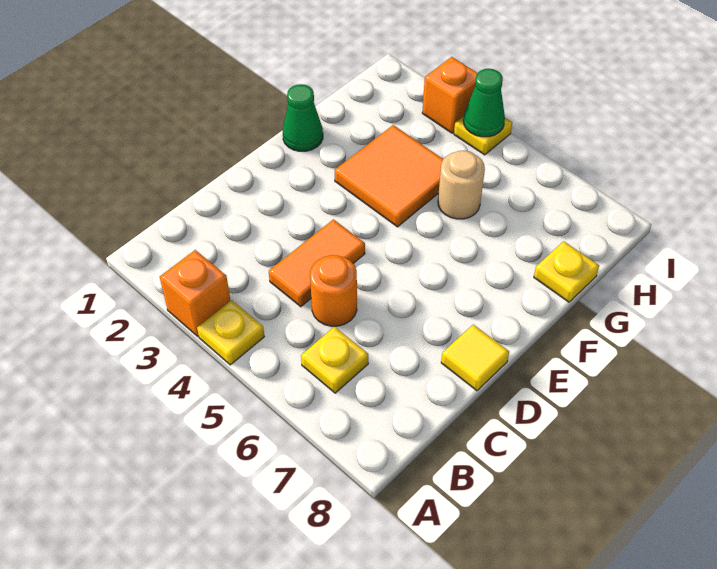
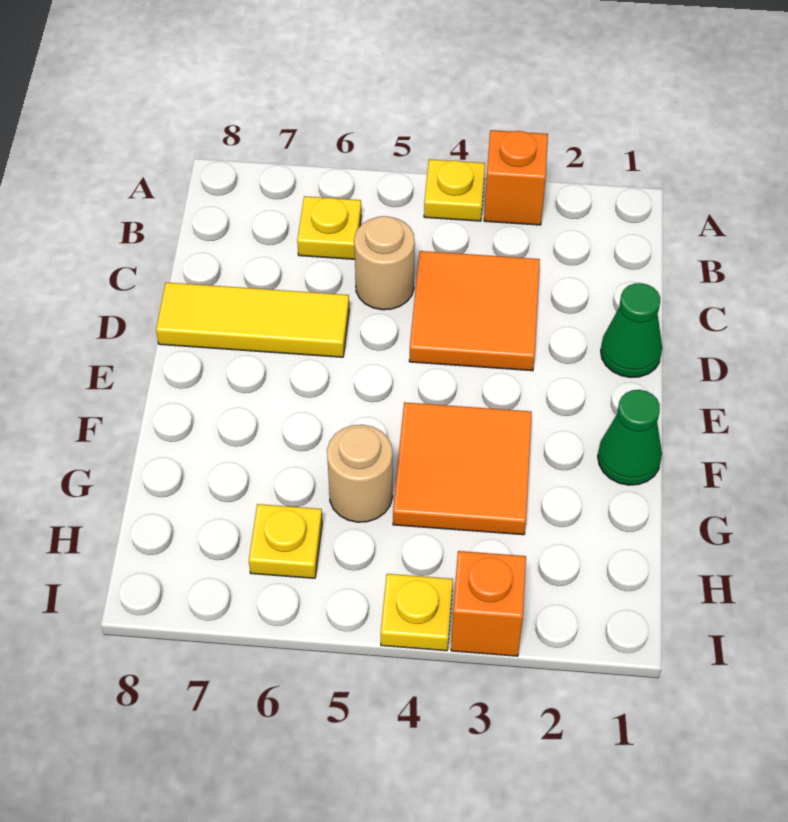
orange 1x2 tile [269,220,365,307] -> orange 2x2 tile [409,251,540,371]
orange 1x1 round brick [310,255,357,326] -> tan 1x1 round brick [354,216,415,310]
yellow 1x1 tile [441,324,509,391] -> yellow 1x3 tile [156,282,349,357]
yellow 1x1 plate [534,241,599,302] -> yellow 1x1 plate moved to [249,504,322,578]
green 1x1 cone [463,69,505,137] -> green 1x1 cone moved to [601,283,662,377]

